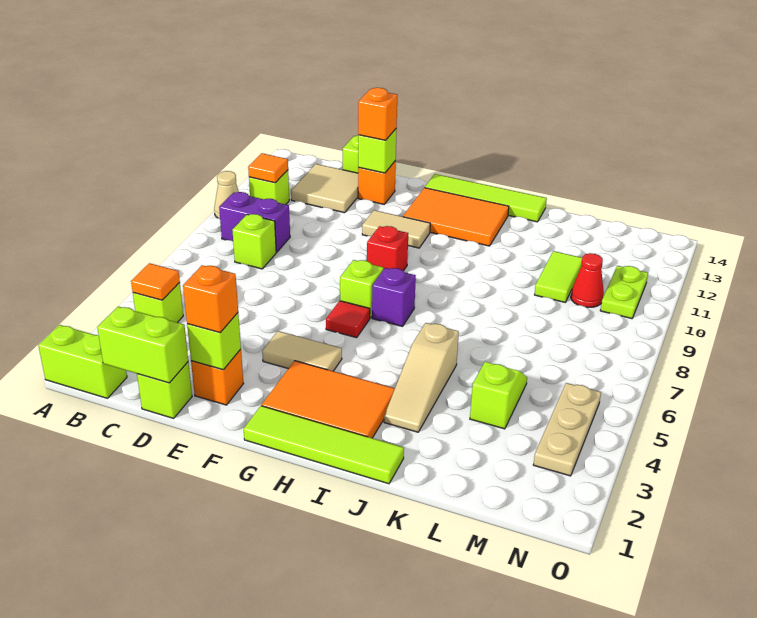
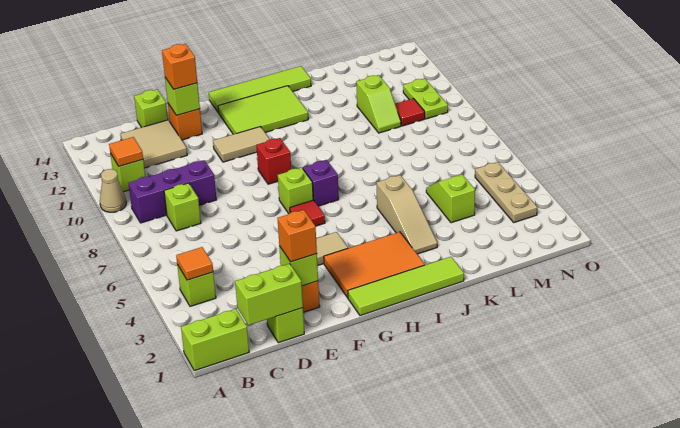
purple 1x2 brick [219,192,290,252] -> purple 1x3 brick [128,160,217,223]
orange 2x3 tile [403,188,509,246] -> lime 2x3 tile [218,86,308,134]
lime 1x2 tile [535,251,582,302] -> lime 1x2 slope [356,75,401,133]
red 1x1 cone [571,253,604,308] -> red 1x1 tile [395,98,425,126]

